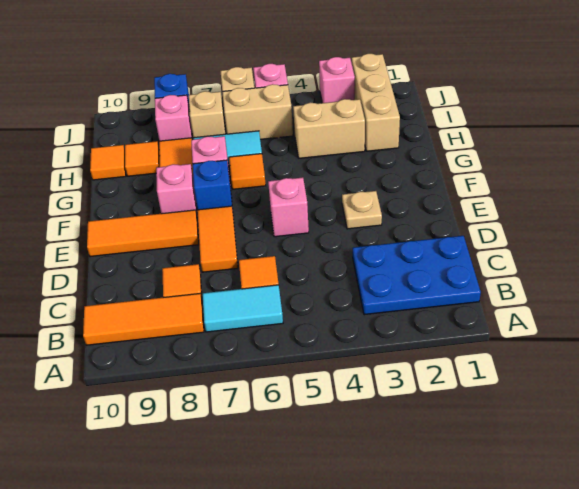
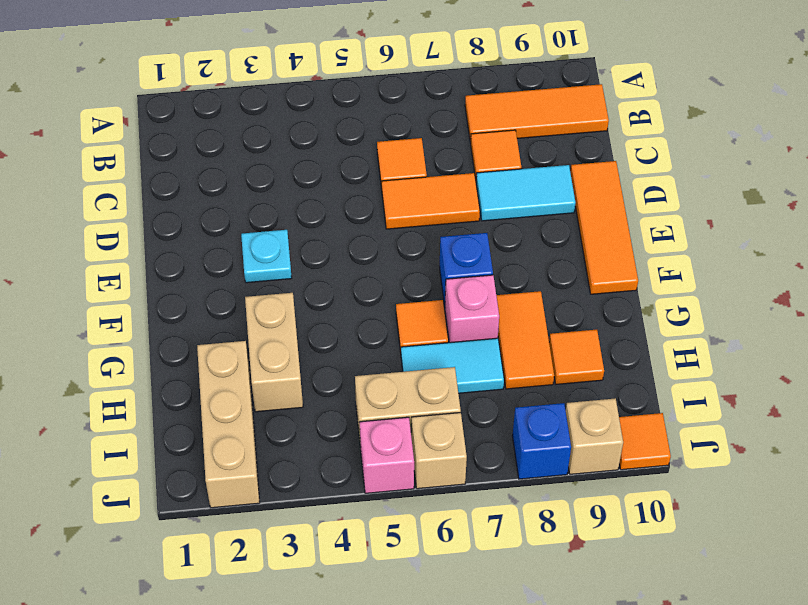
blue 2x3 plate [353,236,481,315] -> none
cyan 1x2 tile [202,285,283,332] -> cyan 1x2 tile moved to [476,165,575,221]
orange 1x2 tile [197,206,238,272] -> orange 1x2 tile turned to [381,173,480,229]
tan 1x1 plate [342,191,382,229] -> cyan 1x1 plate [241,230,292,283]
pink 1x1 brick [268,177,309,237] -> none
orange 1x3 tile [87,210,199,257] -> orange 1x3 tile turned to [570,161,638,294]
pink 1x1 brick [156,164,197,215] -> none
tan 1x2 brick [293,99,365,158] -> tan 1x2 brick turned to [245,293,303,412]
orange 1x1 tile [90,145,126,180] -> orange 1x1 tile moved to [619,413,671,470]
tan 1x1 brick [189,91,225,138] -> tan 1x1 brick moved to [566,398,623,474]
pink 1x1 brick [155,95,193,141] -> none
pink 1x1 brick [319,57,355,103] -> none

